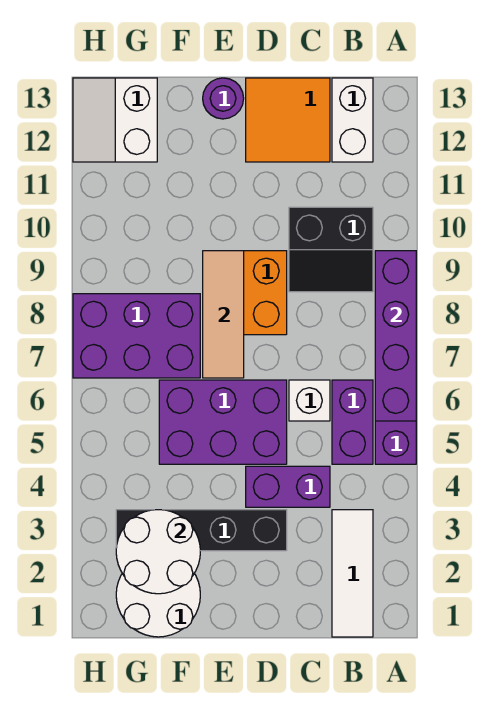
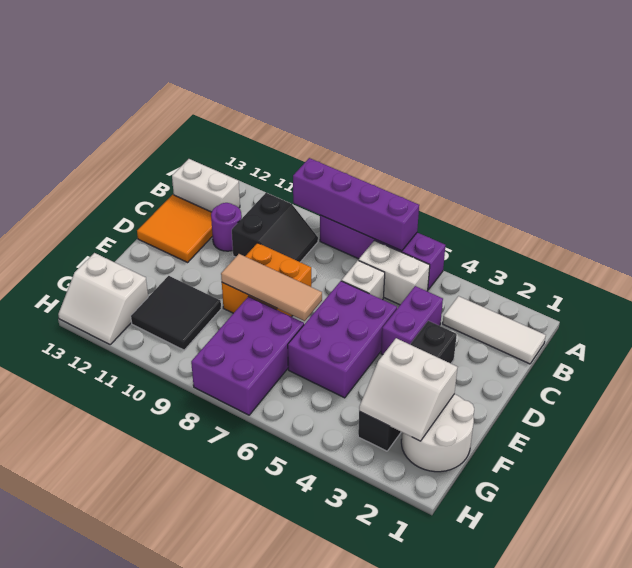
purple 1x2 brick [332,380,373,464] -> white 1x2 brick [359,241,430,305]
purple 1x1 round brick [203,78,244,119] -> purple 1x1 round brick moved to [211,203,242,251]
white 2x2 round brick [116,510,200,594] -> white 2x2 slope [359,338,458,441]
none -> black 2x2 tile [131,276,221,350]

